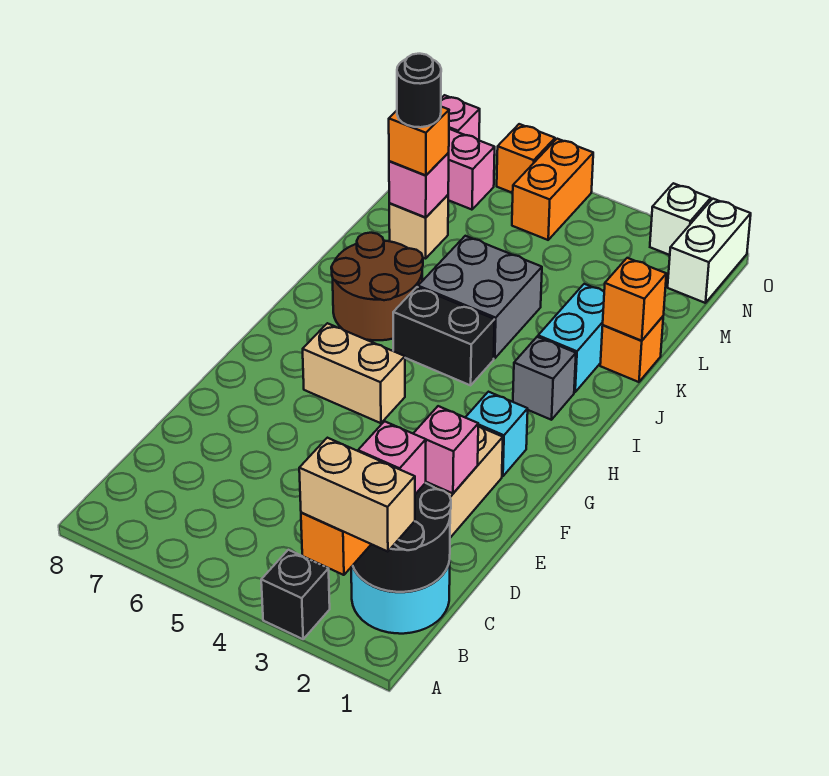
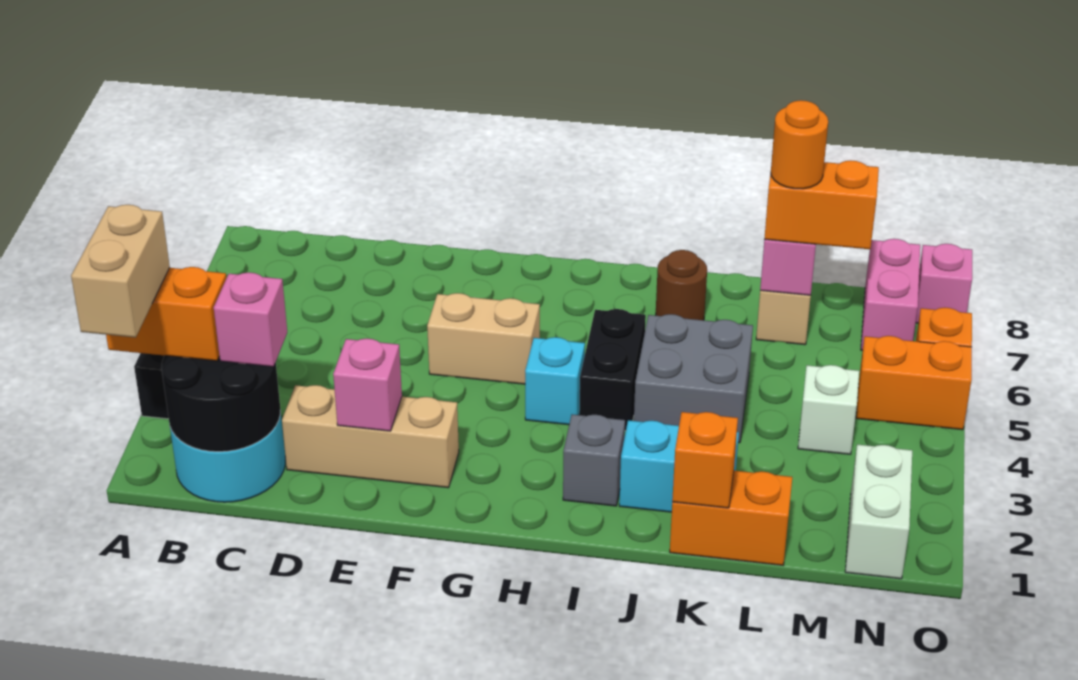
cyan 1x1 brick [465,392,528,476] -> cyan 1x1 brick moved to [525,337,585,425]
tan 1x2 brick [303,323,405,423] -> tan 1x2 brick turned to [427,293,540,384]
brown 2x2 round brick [331,233,423,340] -> brown 1x1 round brick [656,250,707,320]
orange 1x1 brick [600,317,663,382] -> orange 1x2 brick [670,471,792,565]
orange 1x1 brick [389,107,449,175] -> orange 1x2 brick [764,160,879,249]
black 1x1 round brick [397,54,441,127] -> orange 1x1 round brick [771,100,828,189]
white 1x2 brick [668,199,751,303] -> white 1x2 brick turned to [845,444,912,579]
white 1x1 brick [650,183,711,255] -> white 1x1 brick moved to [798,365,859,454]

